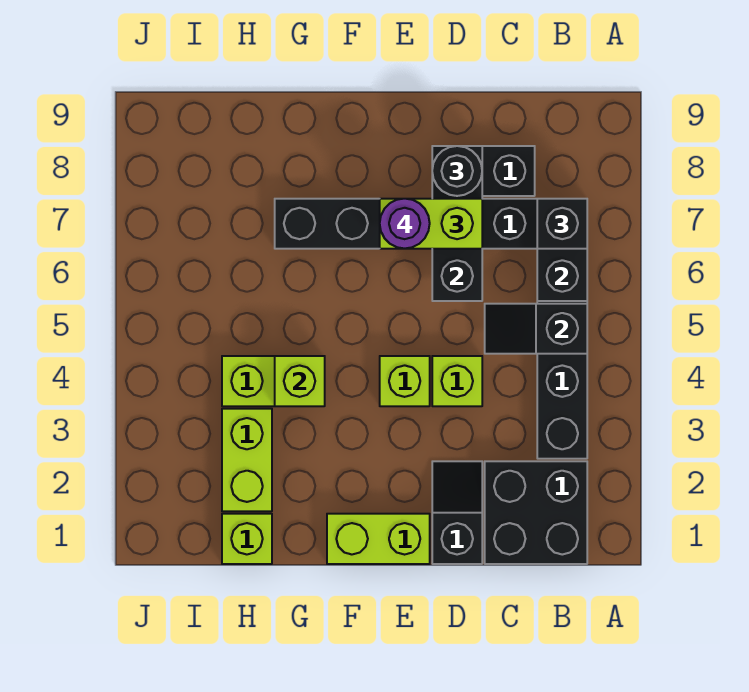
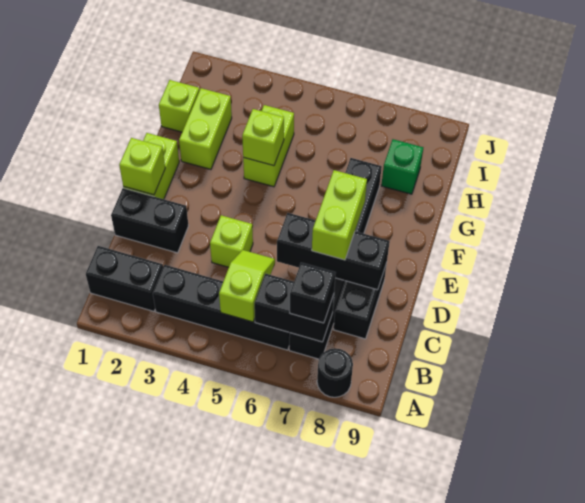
black 2x2 brick [485,461,587,564] -> black 1x2 brick [86,246,163,311]
black 1x2 slope [485,304,587,354] -> lime 1x2 slope [219,250,275,322]
black 1x2 slope [432,461,482,564] -> black 1x2 brick [111,188,189,253]
black 1x1 round brick [432,146,482,196] -> black 1x1 round brick moved to [317,348,353,397]
lime 1x1 brick [380,356,430,406] -> lime 1x1 brick moved to [119,138,165,195]
purple 1x1 round brick [380,199,430,249] -> none
lime 1x2 brick [222,409,272,511] -> lime 1x2 brick turned to [179,88,232,169]
none -> green 1x1 brick [381,139,423,194]

